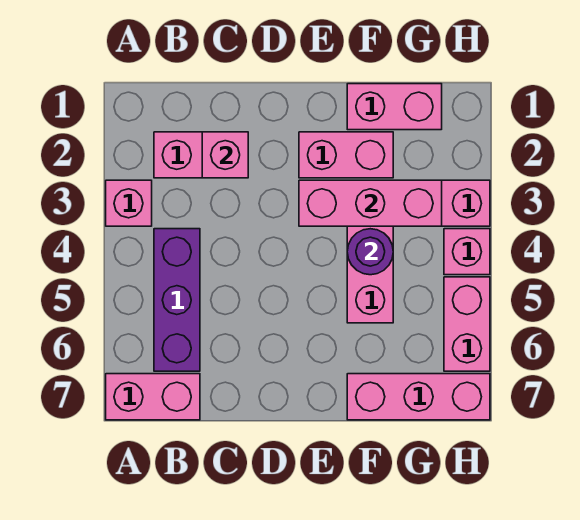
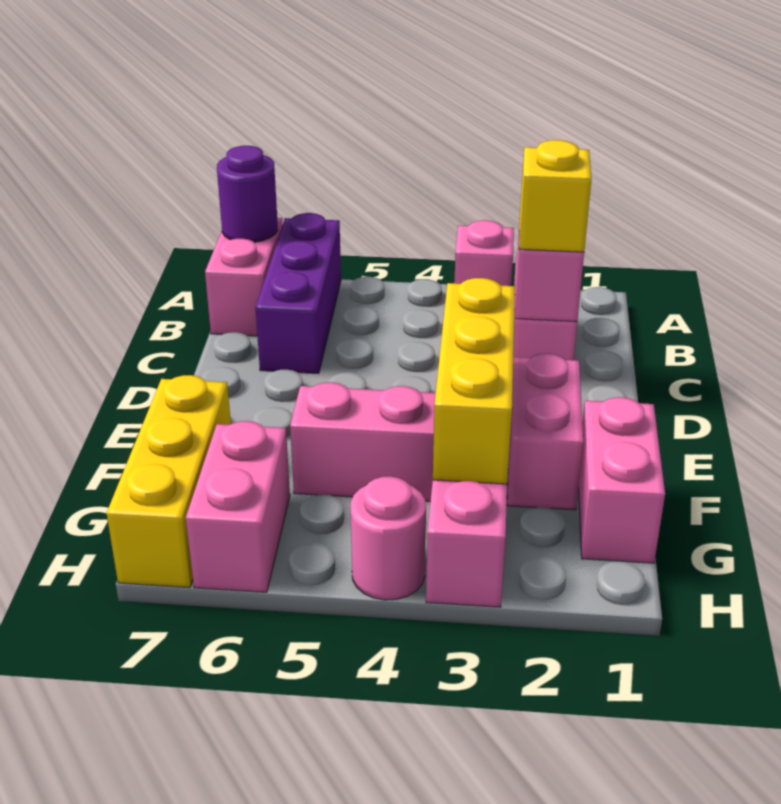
purple 1x3 brick [154,229,200,371] -> purple 1x3 brick turned to [255,213,341,373]
none -> yellow 1x1 brick [519,140,591,252]
pink 1x3 brick [299,180,442,226] -> yellow 1x3 brick [433,278,515,484]
purple 1x1 round brick [347,229,393,275] -> purple 1x1 round brick moved to [217,146,278,242]
pink 1x3 brick [347,374,490,420] -> yellow 1x3 brick [106,375,231,588]
pink 1x1 brick [444,229,490,275] -> pink 1x1 round brick [351,476,426,600]
pink 1x2 brick [444,277,490,371] -> pink 1x2 brick turned to [186,421,290,592]

